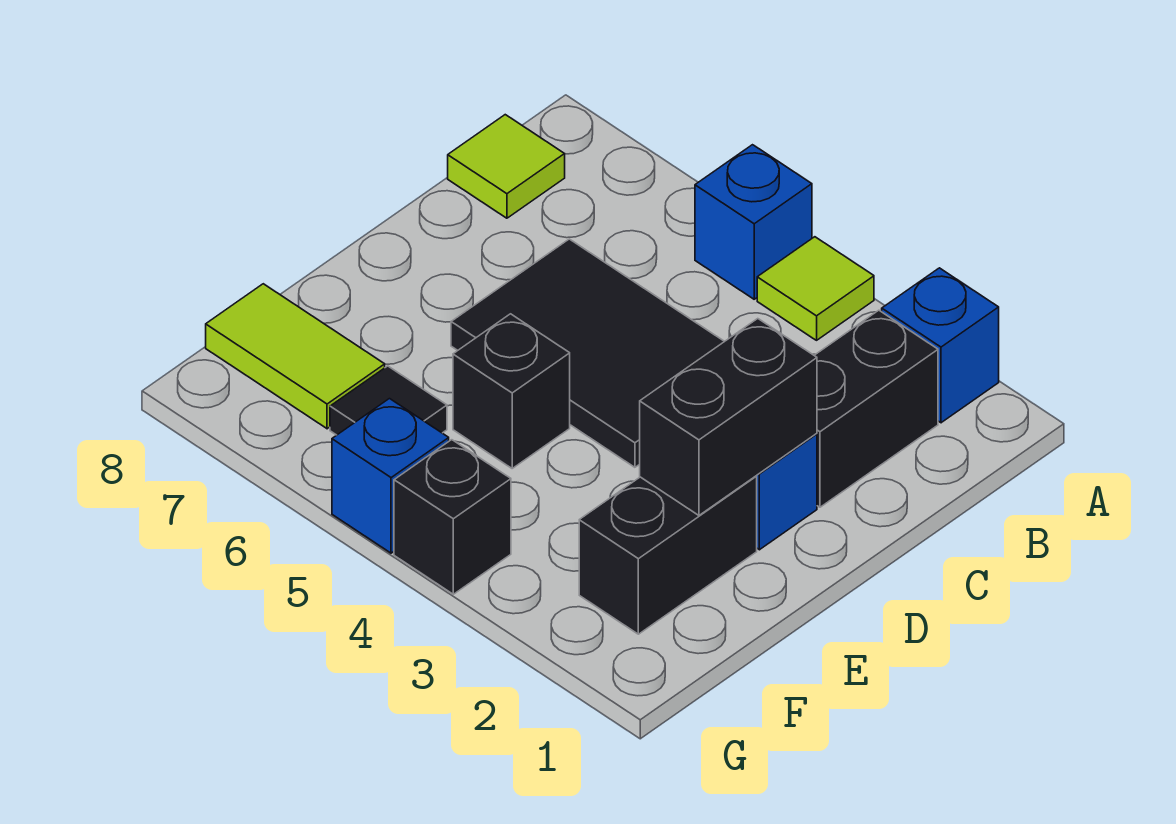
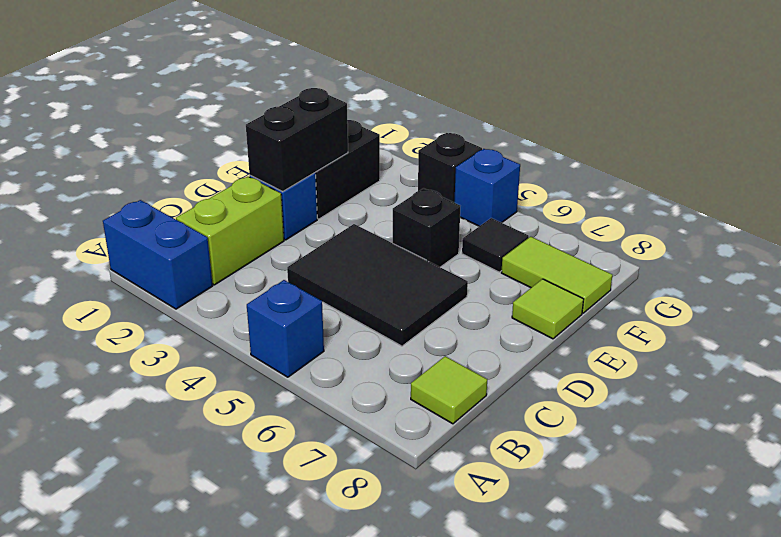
blue 1x1 brick [882,268,999,423] -> blue 1x2 brick [103,200,213,309]
lime 1x1 tile [757,237,874,340] -> lime 1x1 tile moved to [512,279,584,339]
black 1x2 brick [814,310,938,507] -> lime 1x2 brick [176,177,284,285]

